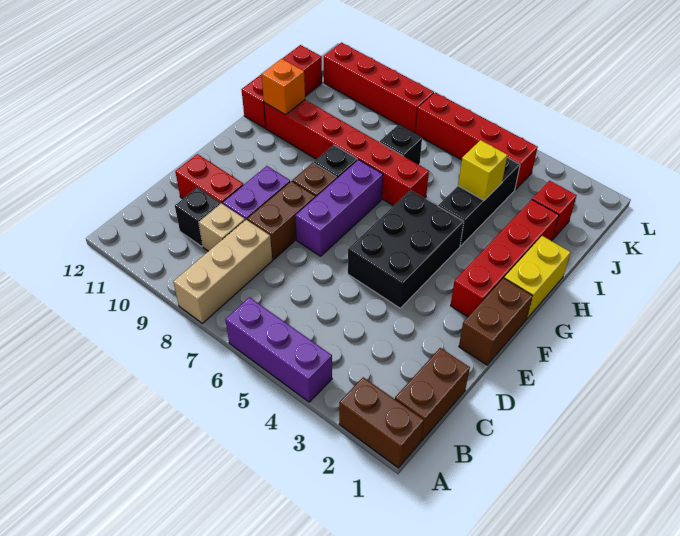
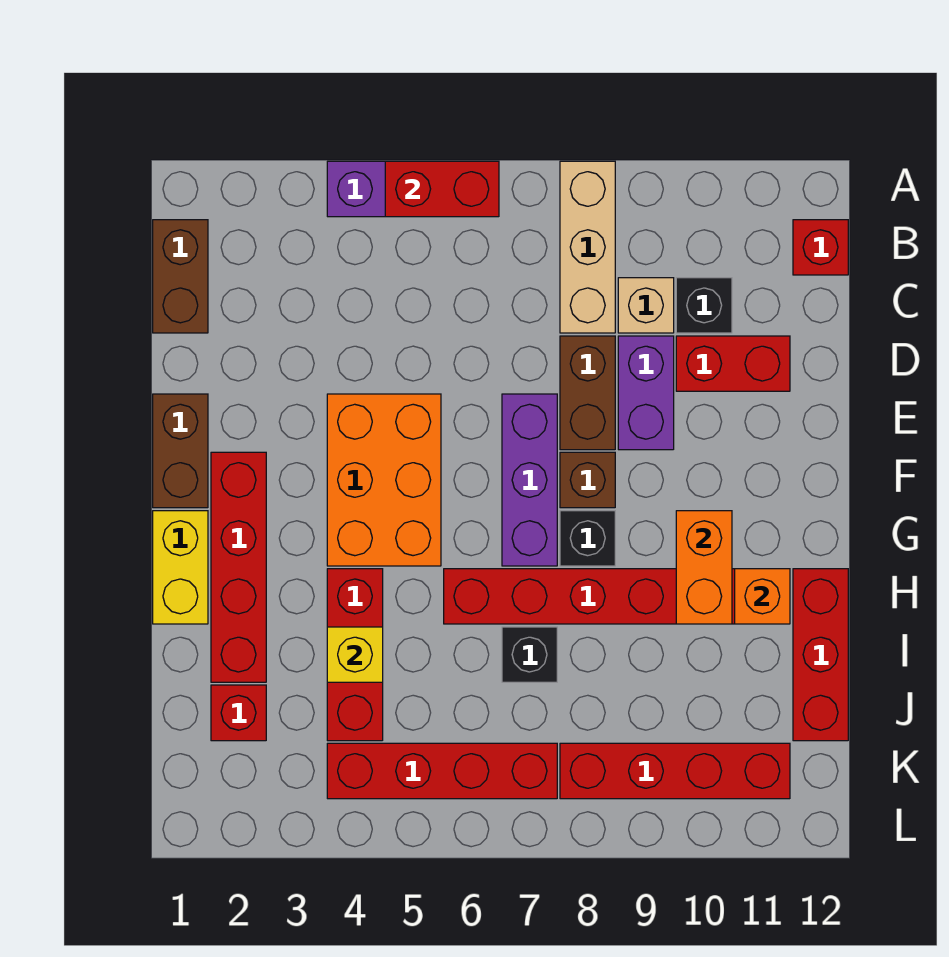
brown 1x2 brick [339,377,424,468] -> none
none -> red 1x2 brick [385,161,499,217]
none -> red 1x1 brick [793,220,848,275]
black 2x3 brick [348,190,464,308] -> orange 2x3 brick [327,394,441,566]
none -> orange 1x2 brick [676,511,732,624]
black 1x3 brick [438,158,520,246] -> red 1x3 brick [327,569,383,741]

